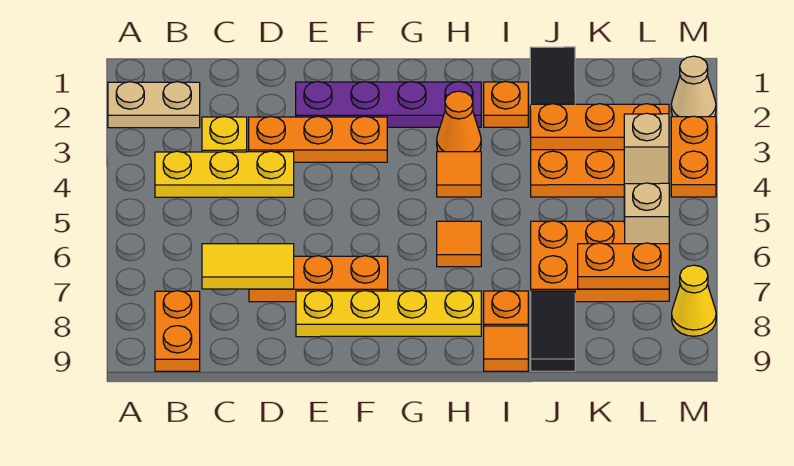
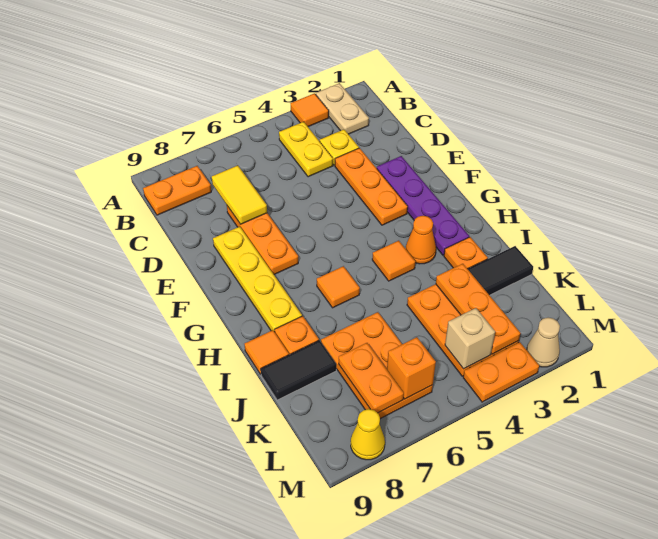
none -> orange 1x1 tile [291,93,329,127]
yellow 1x3 plate [155,151,294,197] -> yellow 1x2 plate [279,122,333,177]
tan 1x1 brick [624,183,669,244] -> orange 1x1 brick [387,337,436,399]

